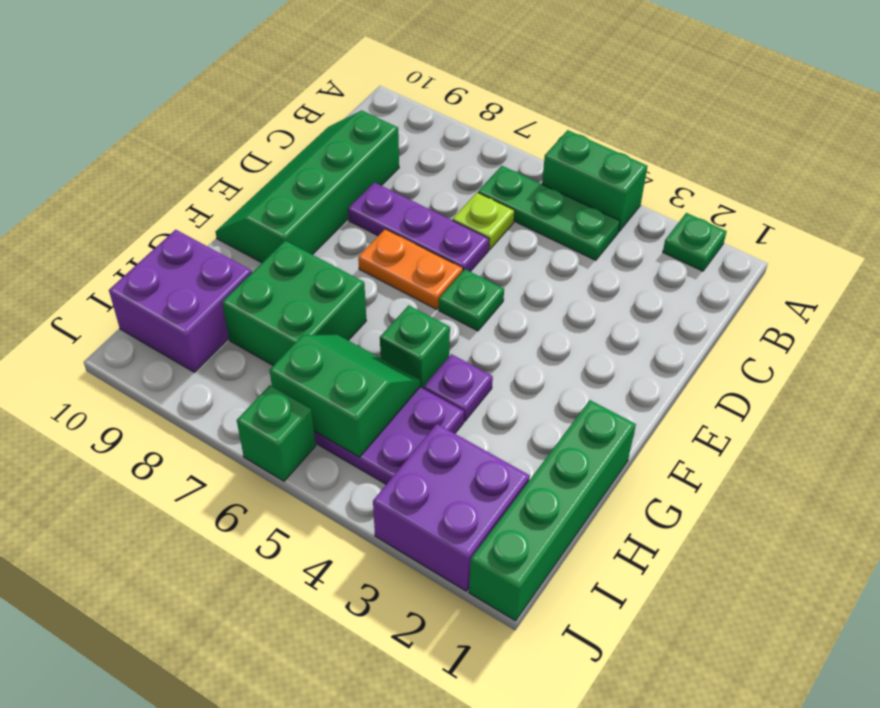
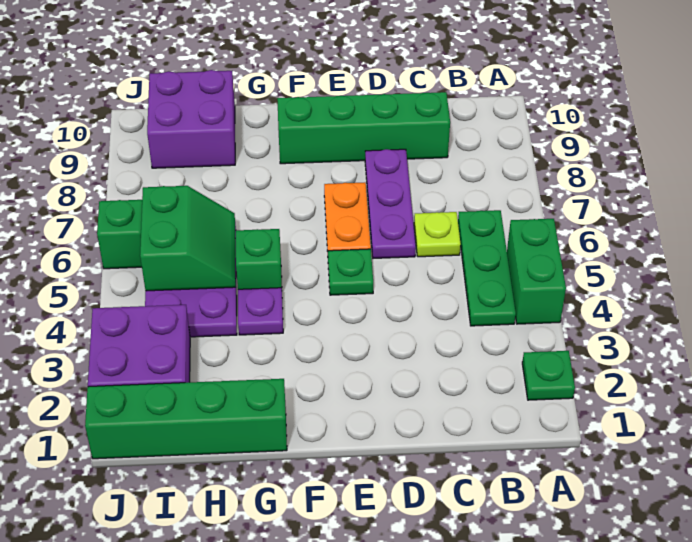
green 2x2 brick [222,241,366,366] -> none

